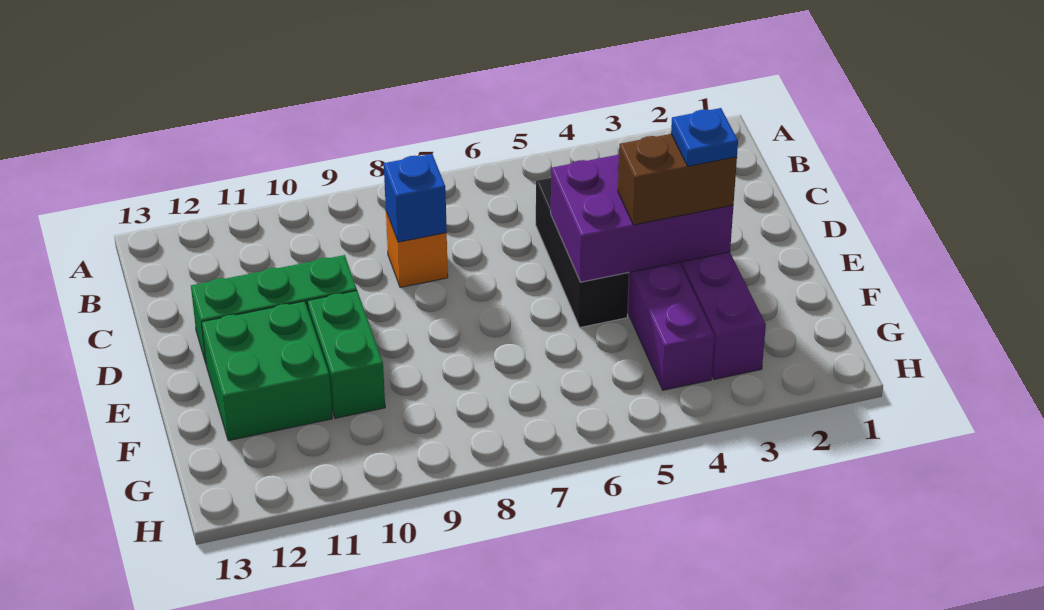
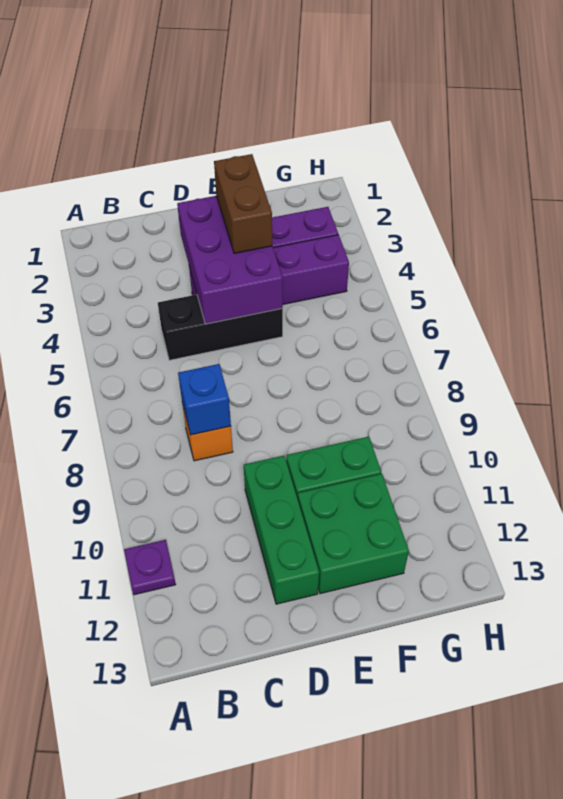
none -> purple 1x1 plate [124,540,176,595]
blue 1x1 plate [671,108,738,166] -> none

